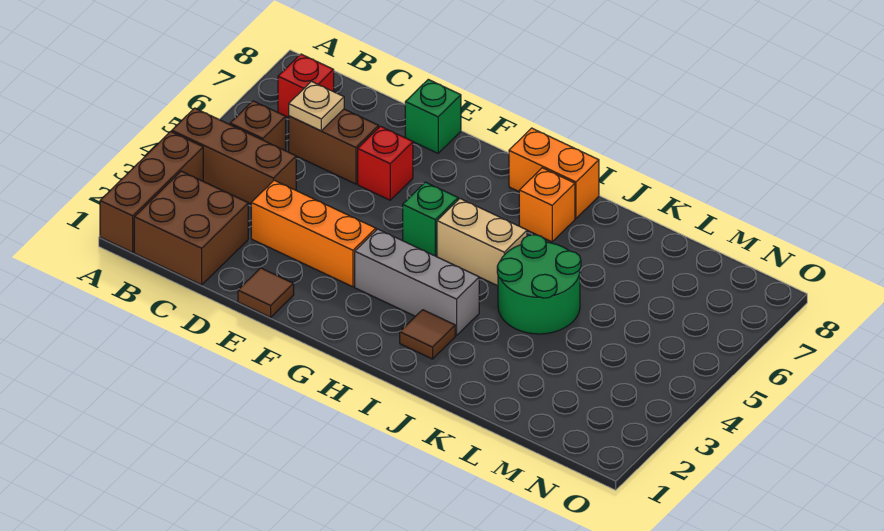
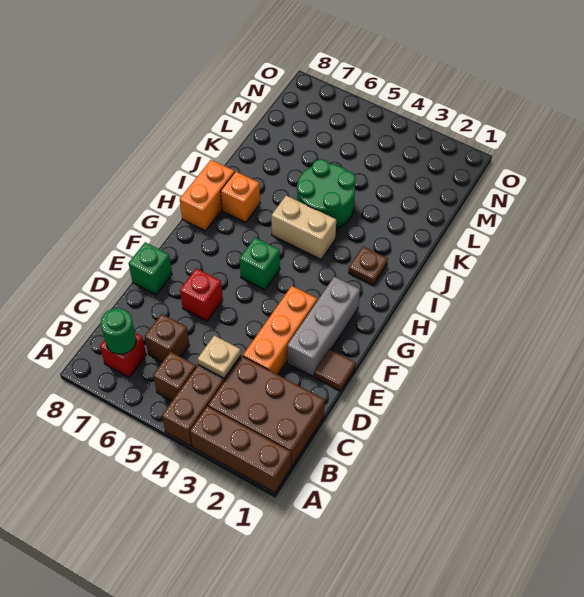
brown 2x2 brick [134,171,248,285] -> brown 2x3 brick [208,356,325,466]
none -> green 1x1 round brick [101,308,136,354]
brown 1x2 brick [289,109,379,184] -> brown 1x1 brick [145,314,189,362]
tan 1x1 plate [289,81,344,131] -> tan 1x1 plate moved to [197,335,241,378]
grey 1x3 brick [355,229,479,336] -> grey 1x3 brick moved to [287,277,360,376]
tan 1x2 brick [437,199,527,286] -> tan 1x2 brick turned to [271,196,336,259]
brown 1x1 tile [400,310,455,359] -> brown 1x1 plate [349,247,388,285]

